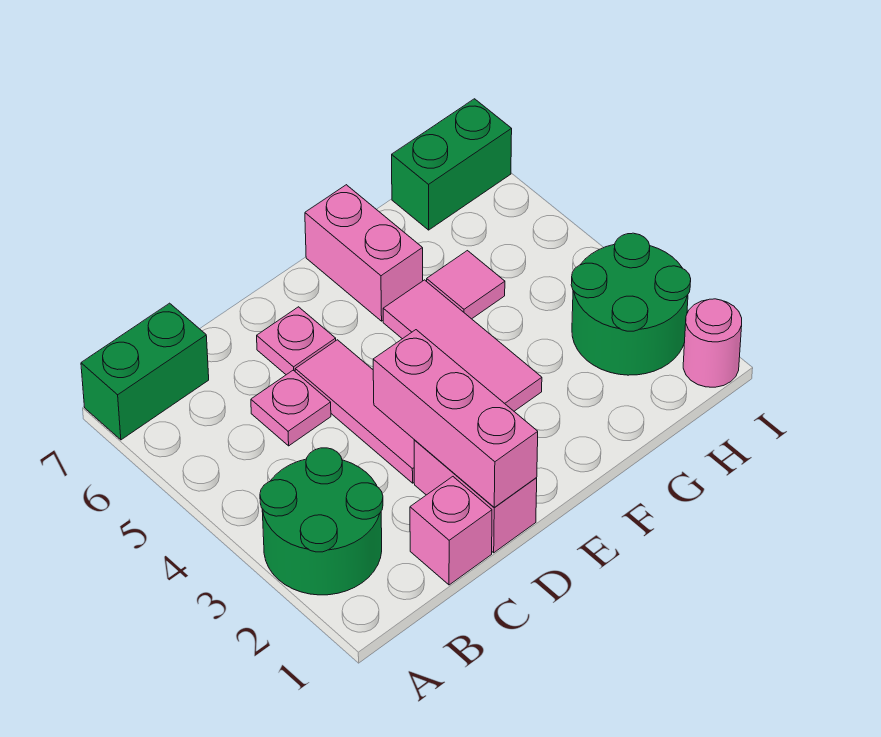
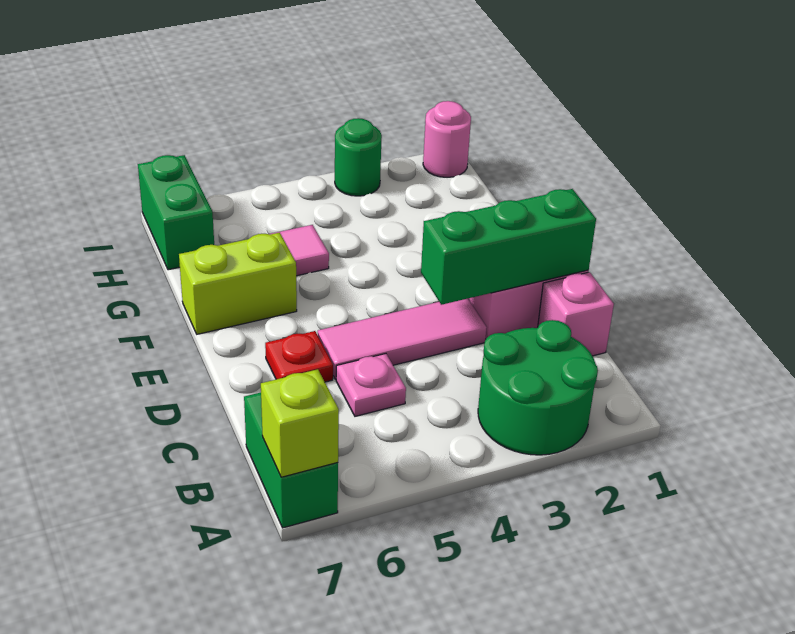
none -> lime 1x1 brick [261,369,339,477]
pink 1x3 brick [373,330,538,508] -> green 1x3 brick [421,189,596,305]
pink 1x1 plate [257,307,336,375] -> red 1x1 plate [265,331,333,382]
pink 1x3 tile [383,280,542,411] -> none
pink 1x2 brick [305,185,423,321] -> lime 1x2 brick [179,233,297,334]
green 2x2 round brick [571,233,691,375] -> green 1x1 round brick [335,118,382,196]

